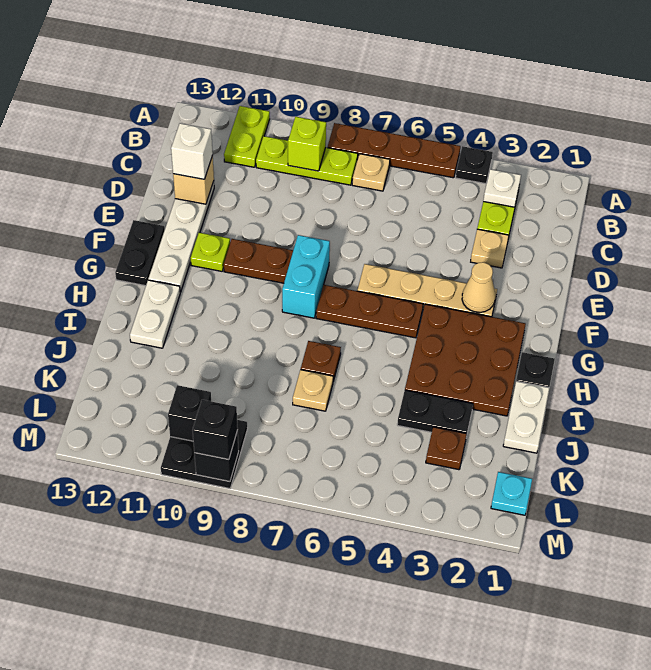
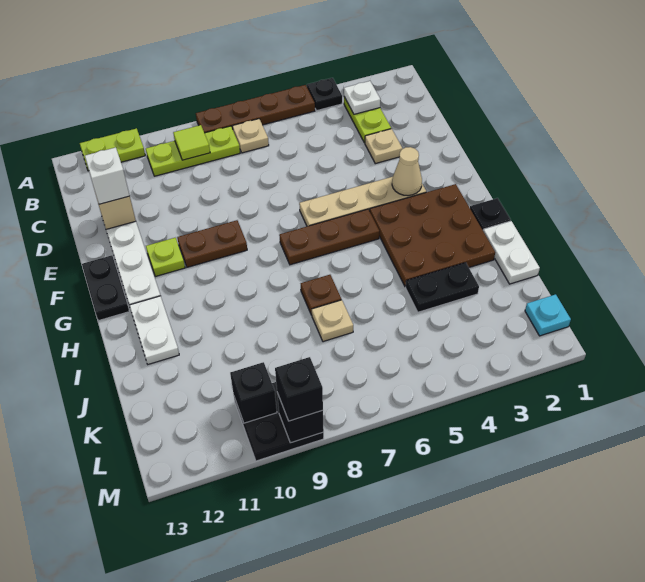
lime 1x2 plate [224,106,270,167] -> lime 1x2 plate turned to [80,128,145,171]
lime 1x1 brick [288,117,326,171] -> lime 1x1 tile [173,125,210,160]
cyan 1x2 brick [282,235,330,318] -> none
brown 1x1 plate [426,427,467,470] -> none

